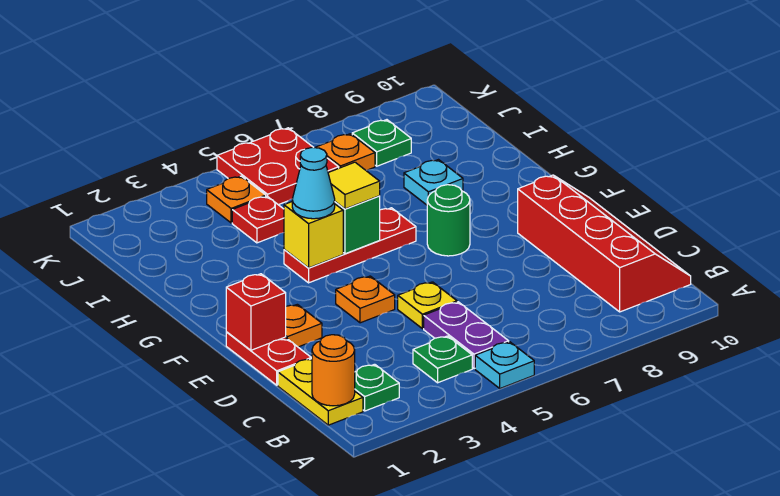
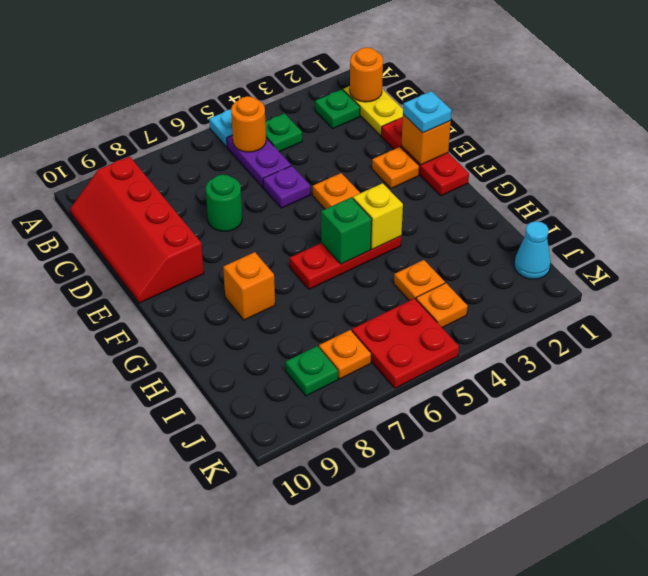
none -> orange 1x1 round brick [231,96,266,152]
red 1x2 plate [226,332,311,385] -> red 1x3 plate [381,118,469,196]
yellow 1x1 plate [398,282,457,329] -> purple 1x1 plate [263,166,310,208]
red 1x1 brick [226,274,286,350] -> orange 1x1 brick [401,114,451,165]
green 1x1 round brick [427,185,470,256] -> green 1x1 round brick moved to [206,175,242,231]
cyan 1x1 cone [292,147,335,219] -> cyan 1x1 cone moved to [514,221,551,279]
yellow 1x1 tile [328,162,380,209] -> none
none -> orange 1x1 brick [223,252,275,320]
cyan 1x1 plate [404,160,463,205] -> cyan 1x1 plate moved to [403,91,452,133]
red 1x1 plate [232,196,284,243] -> orange 1x1 plate [394,260,445,301]

